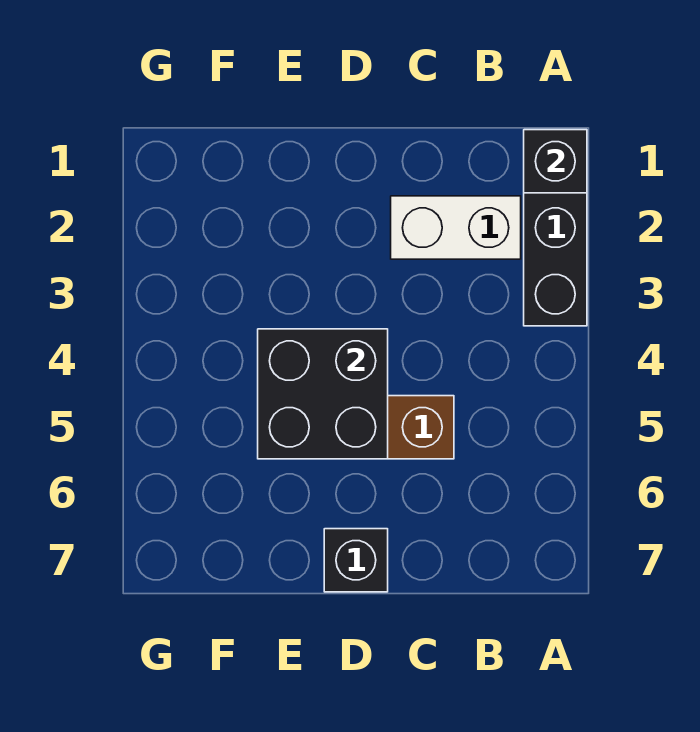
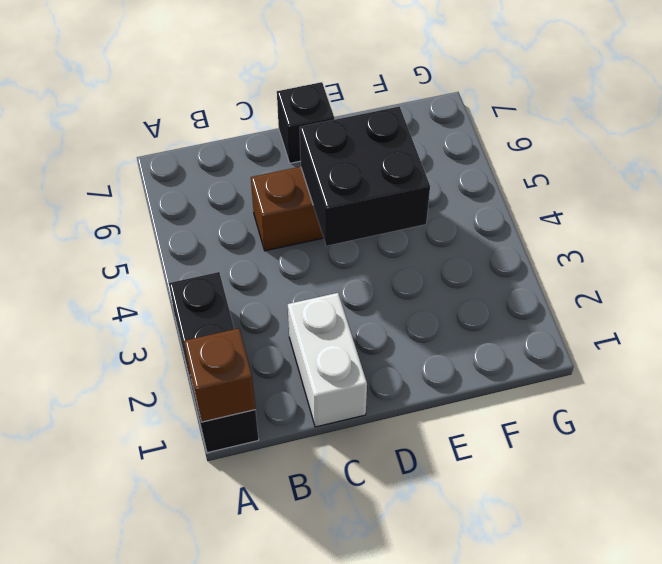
black 1x1 brick [524,130,587,193] -> brown 1x1 brick [184,328,255,422]
white 1x2 brick [391,196,521,259] -> white 1x2 brick turned to [288,293,367,427]

